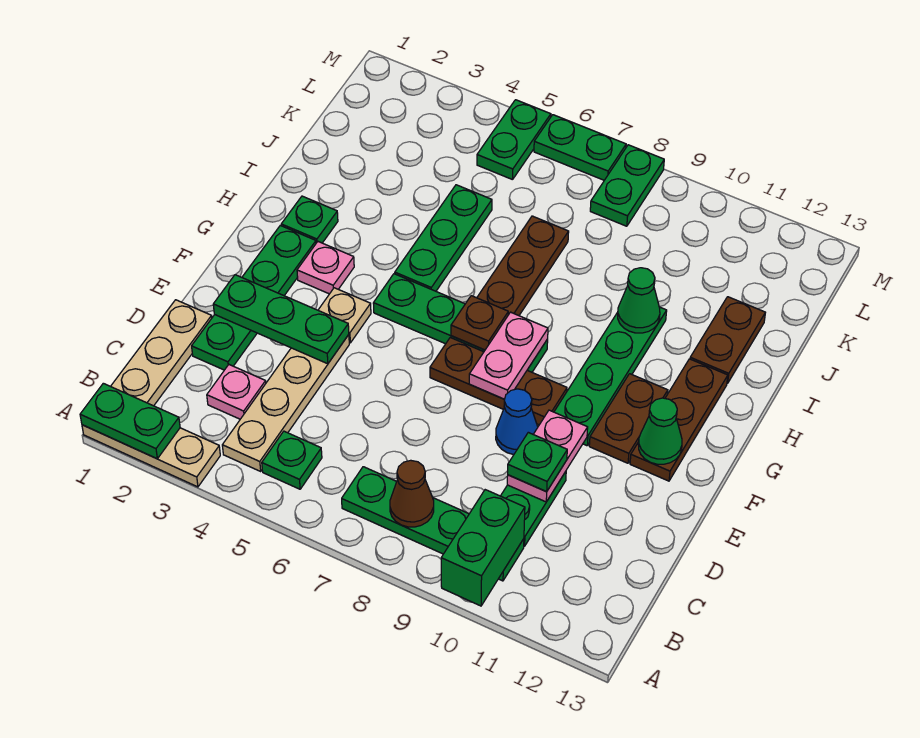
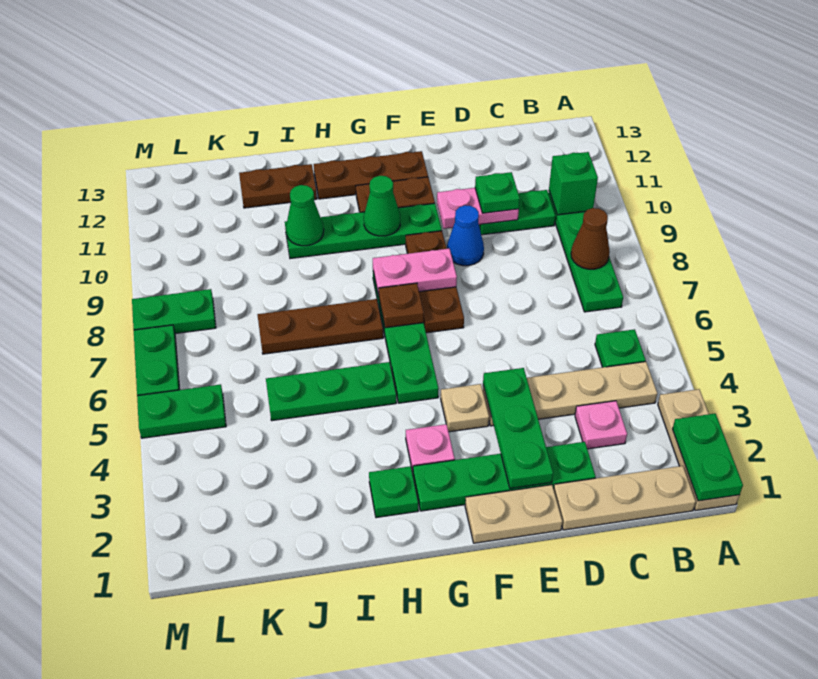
green 1x2 brick [441,490,525,606] -> green 1x1 brick [549,152,598,215]
none -> tan 1x2 plate [465,485,562,543]
green 1x1 cone [638,398,682,464] -> green 1x1 cone moved to [364,176,400,236]

